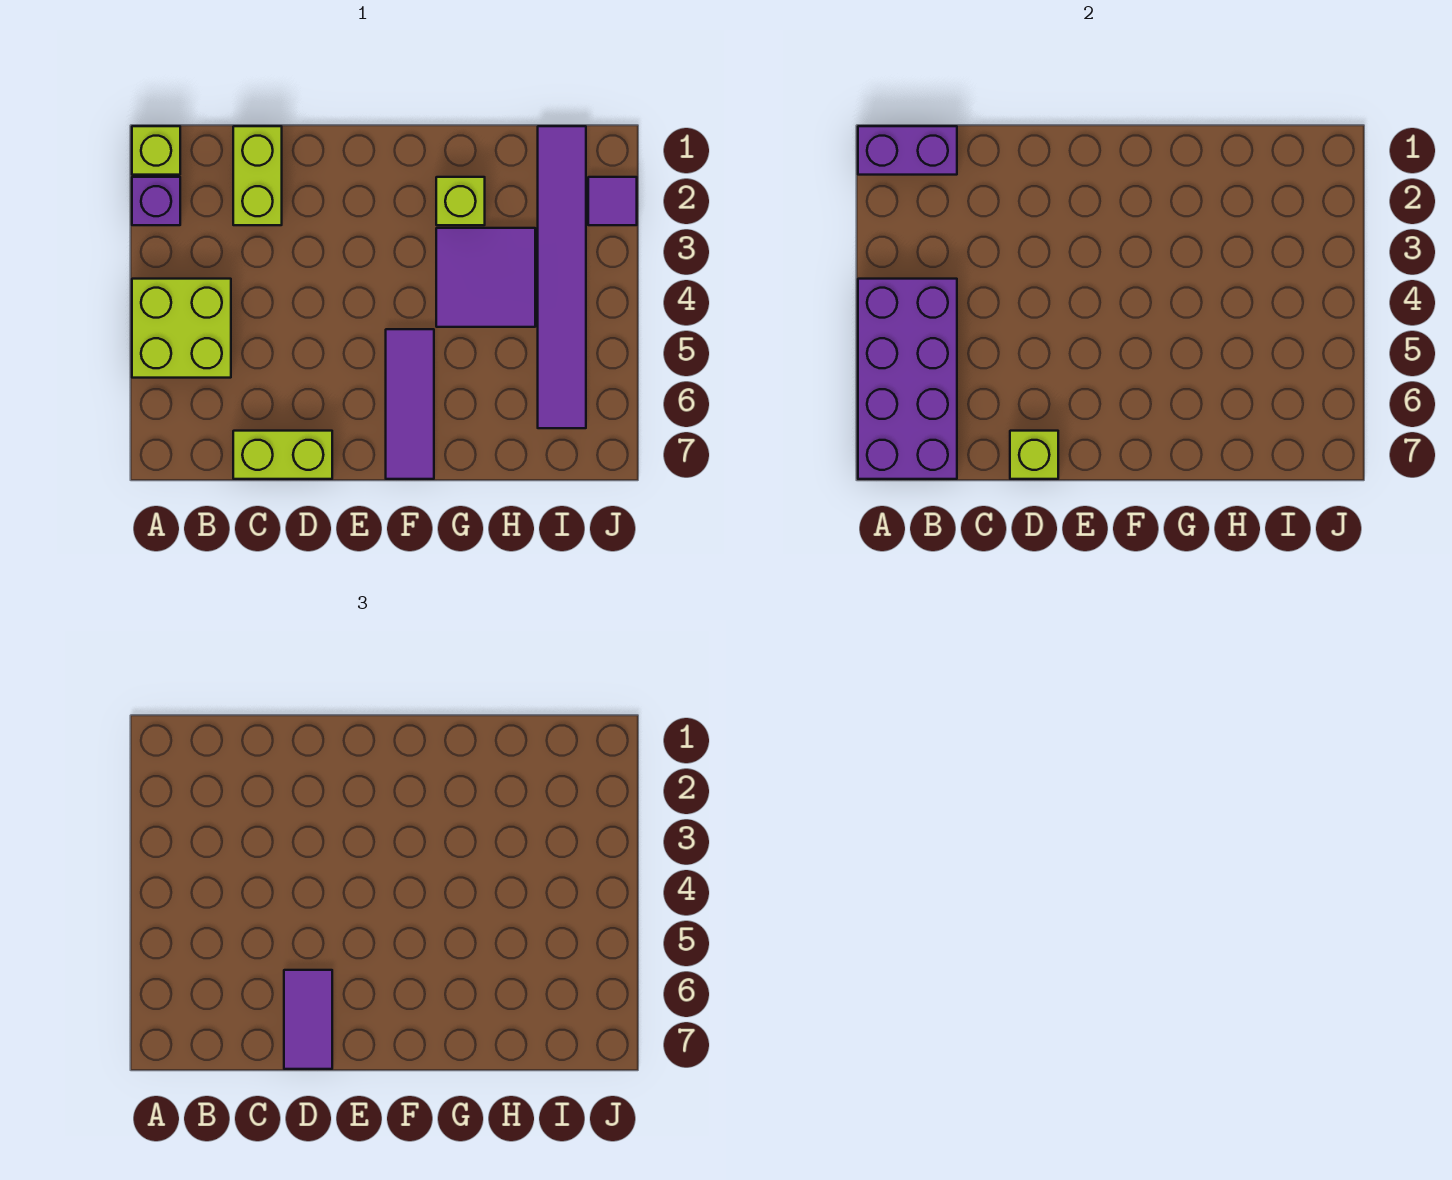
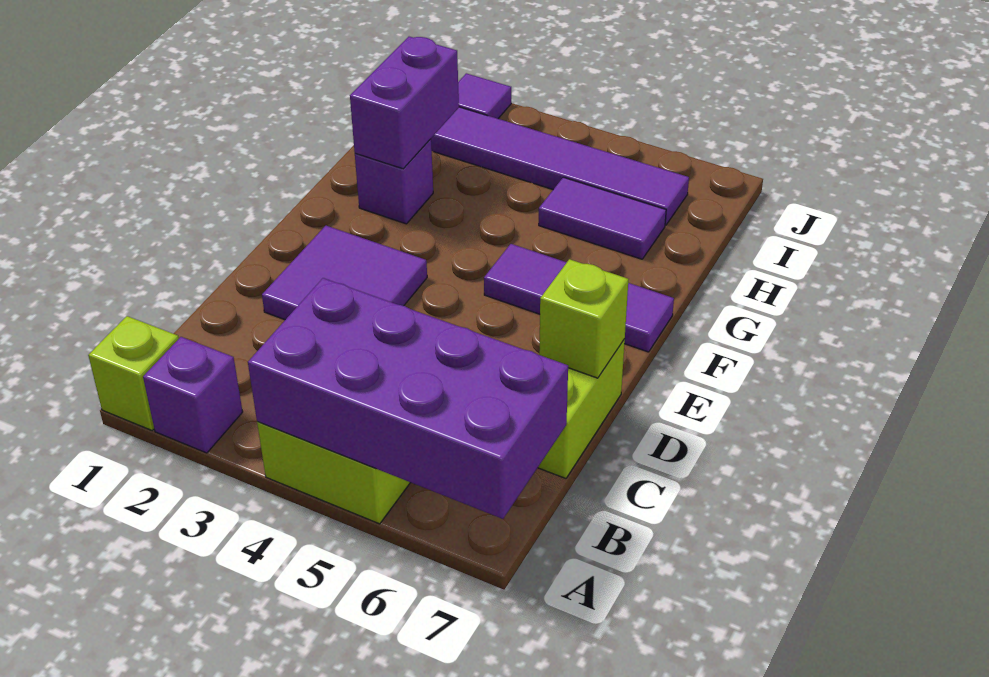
purple 1x2 brick [858,126,957,175] -> purple 1x2 brick moved to [350,37,459,169]
lime 1x2 brick [233,126,282,225] -> none
purple 1x2 tile [284,970,332,1069] -> purple 1x2 tile moved to [539,177,666,259]
lime 1x1 brick [436,177,485,225] -> purple 1x1 brick [355,139,433,224]
purple 2x2 tile [436,228,535,327] -> purple 2x2 tile moved to [262,225,427,320]

